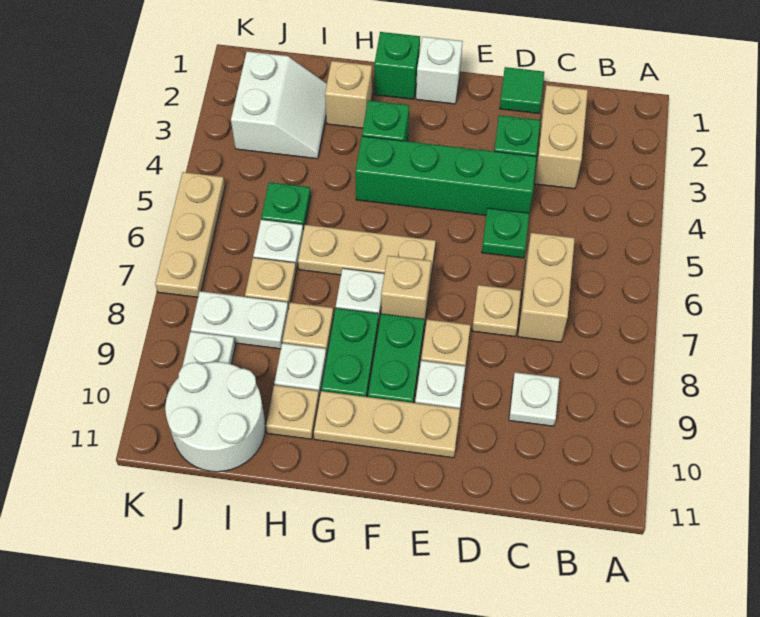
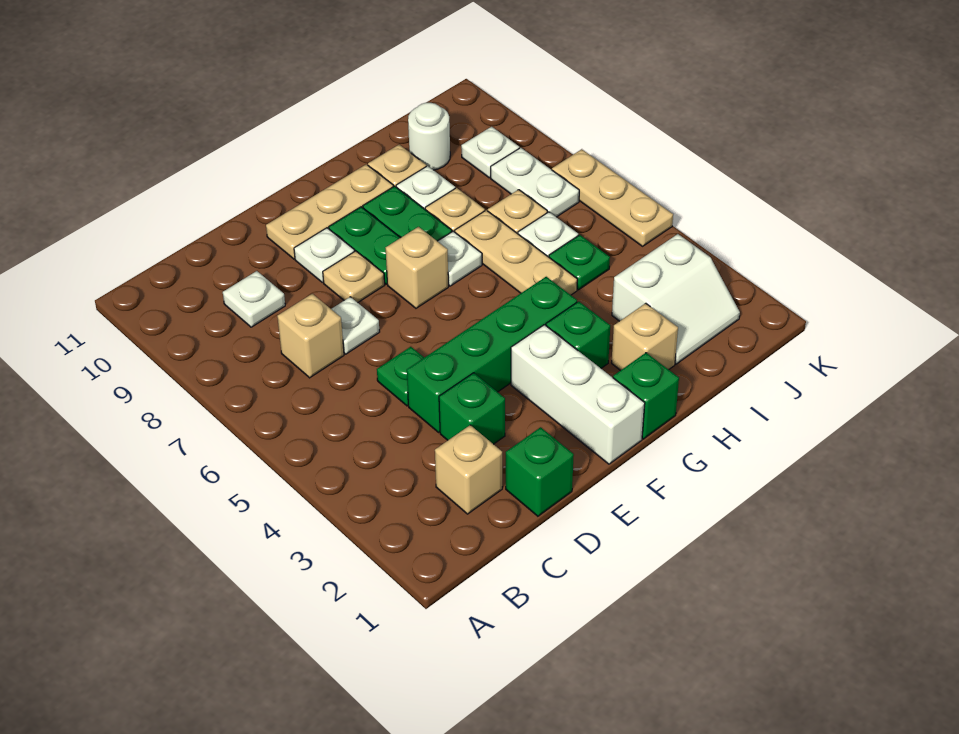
tan 1x2 brick [534,85,588,189] -> tan 1x1 brick [435,425,502,514]
tan 1x2 brick [518,233,575,342] -> tan 1x1 brick [277,294,344,378]
green 1x1 tile [500,67,544,114] -> green 1x1 brick [506,427,574,516]
tan 1x1 plate [472,285,521,337] -> white 1x1 plate [332,297,379,354]
white 1x1 brick [416,37,463,104] -> white 1x3 brick [511,325,645,464]
tan 1x3 plate [298,225,436,282] -> tan 1x3 plate turned to [455,210,577,295]
white 2x2 slope [231,51,327,159] -> white 2x2 slope turned to [612,234,740,364]
white 1x2 plate [191,291,288,349] -> white 1x2 plate turned to [491,148,579,217]
white 2x2 round brick [165,362,266,472] -> white 1x1 round brick [408,103,450,170]

